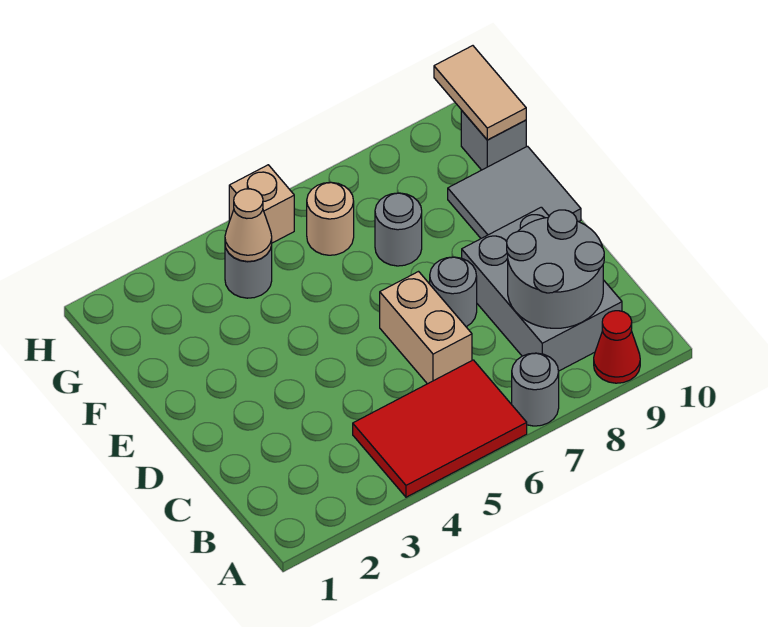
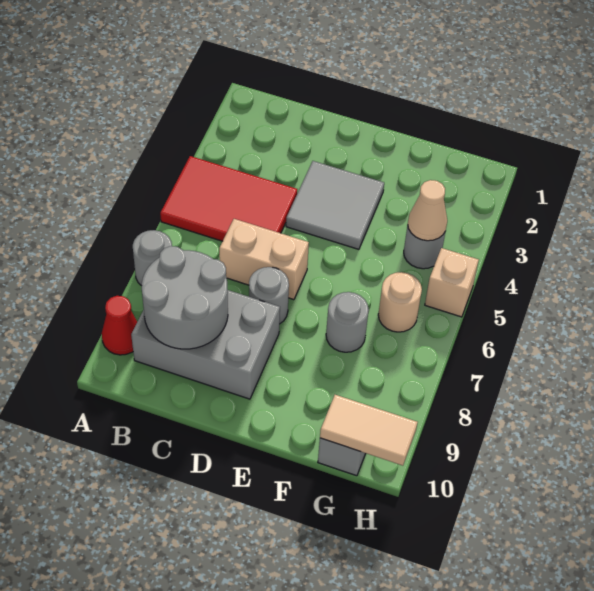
red 2x3 tile [353,360,527,497] -> red 2x3 tile turned to [160,156,297,241]
grey 2x2 tile [448,146,581,238] -> grey 2x2 tile moved to [286,161,384,249]

